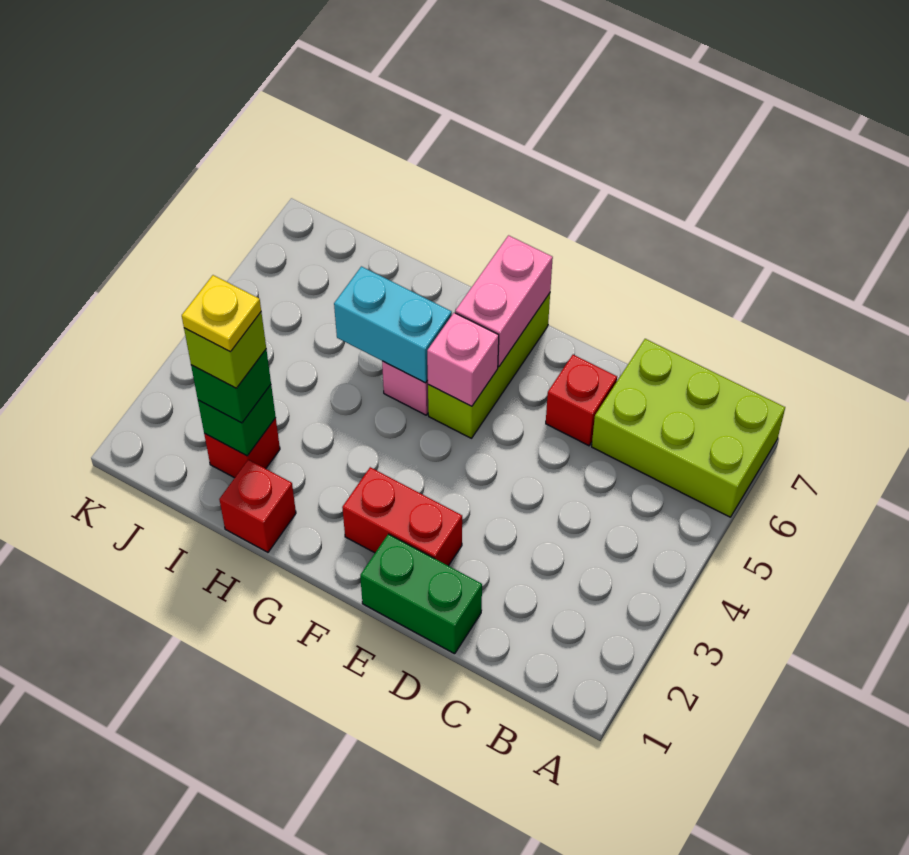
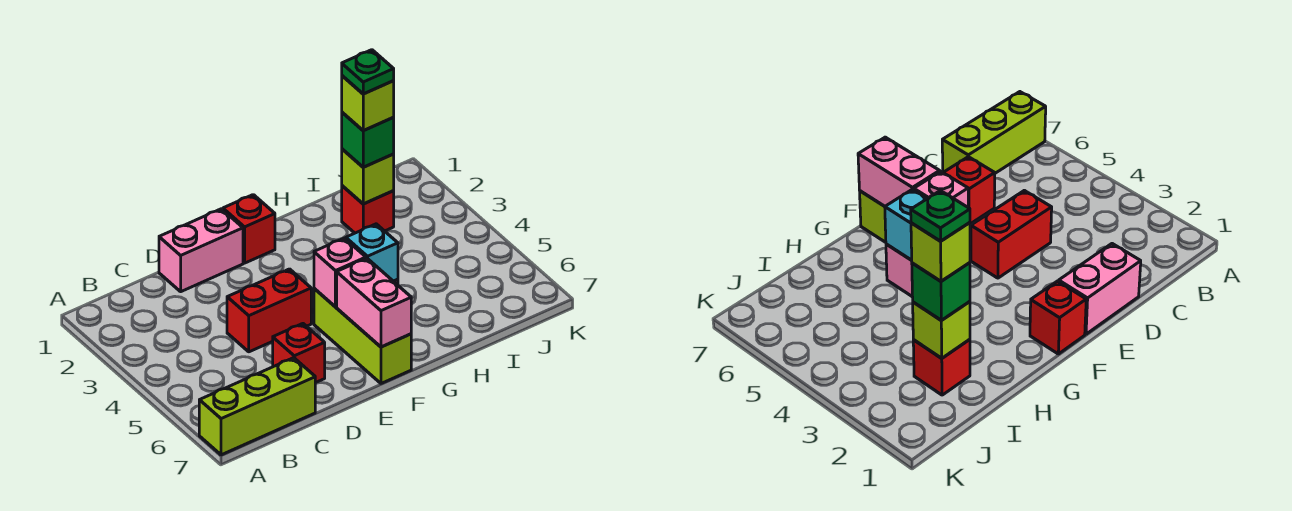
lime 2x3 brick [592,339,785,517] -> lime 1x3 brick [199,358,315,455]
green 1x2 brick [360,534,482,654] -> pink 1x2 brick [159,209,243,292]
red 1x2 brick [342,467,462,566] -> red 1x2 brick moved to [227,269,311,352]
cyan 1x2 brick [334,266,452,383] -> cyan 1x1 brick [346,224,398,281]
red 1x1 brick [219,460,296,552] -> red 1x1 brick moved to [223,195,275,263]
green 1x1 brick [198,385,276,456] -> lime 1x1 brick [342,149,394,204]
yellow 1x1 plate [182,275,261,352] -> green 1x1 plate [342,50,394,94]

